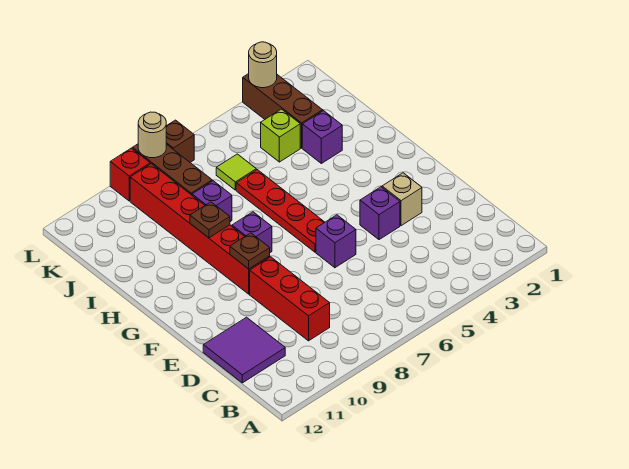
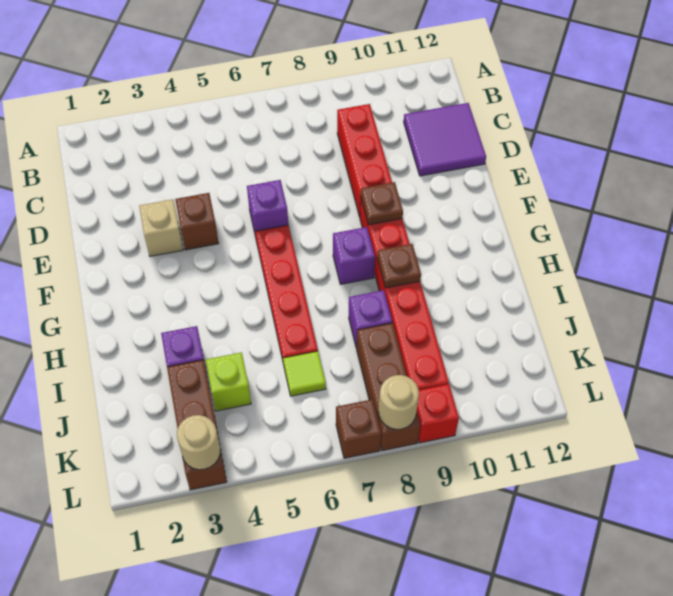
purple 1x1 brick [360,187,400,240] -> brown 1x1 brick [175,193,219,250]

